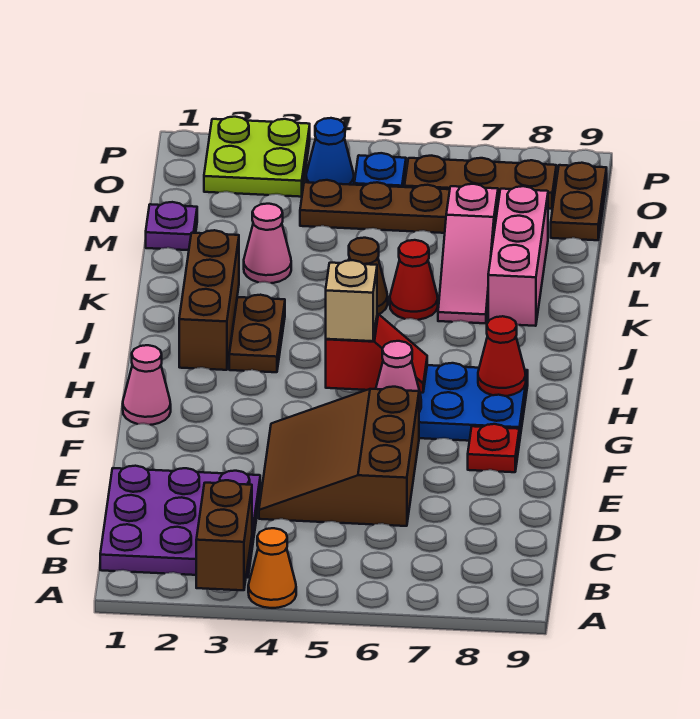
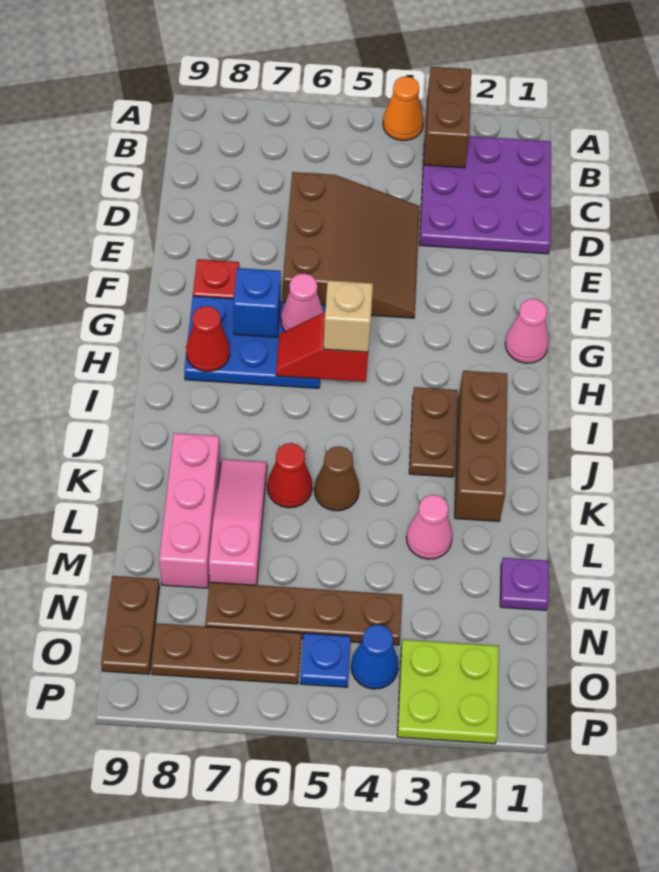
none -> blue 1x1 brick [233,268,281,337]

